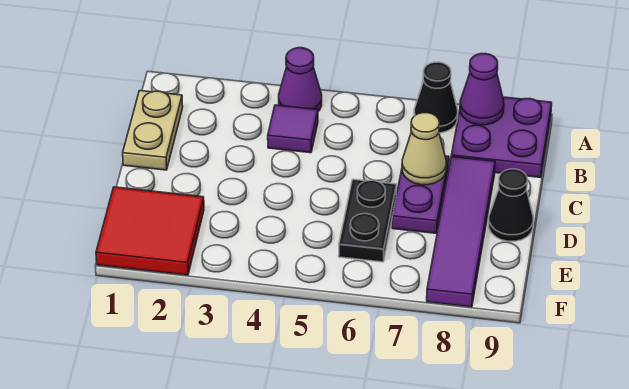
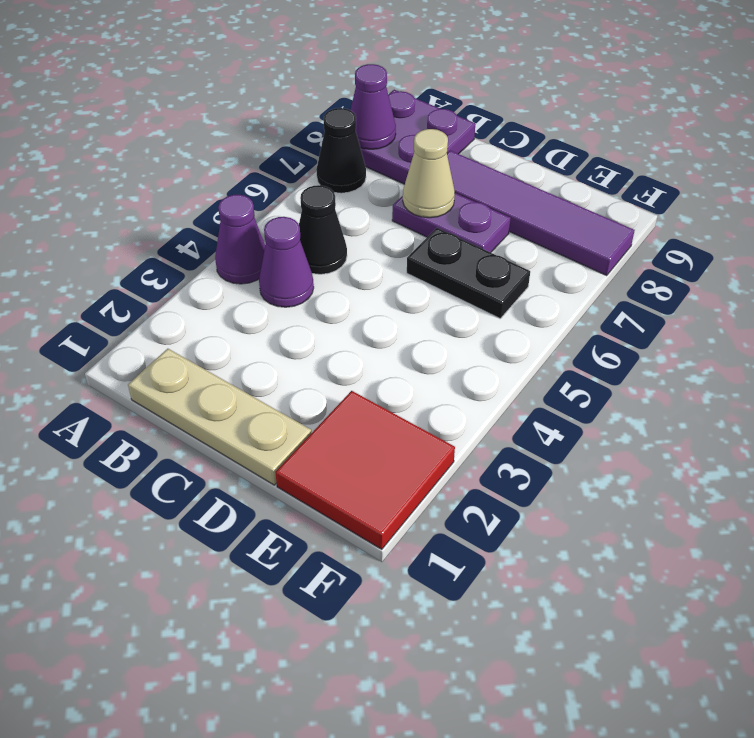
tan 1x2 plate [123,91,183,170] -> tan 1x3 plate [128,349,311,485]
purple 1x1 tile [268,105,318,153] -> purple 1x1 cone [259,217,314,307]
black 1x1 cone [489,169,533,241] -> black 1x1 cone moved to [299,185,347,274]

